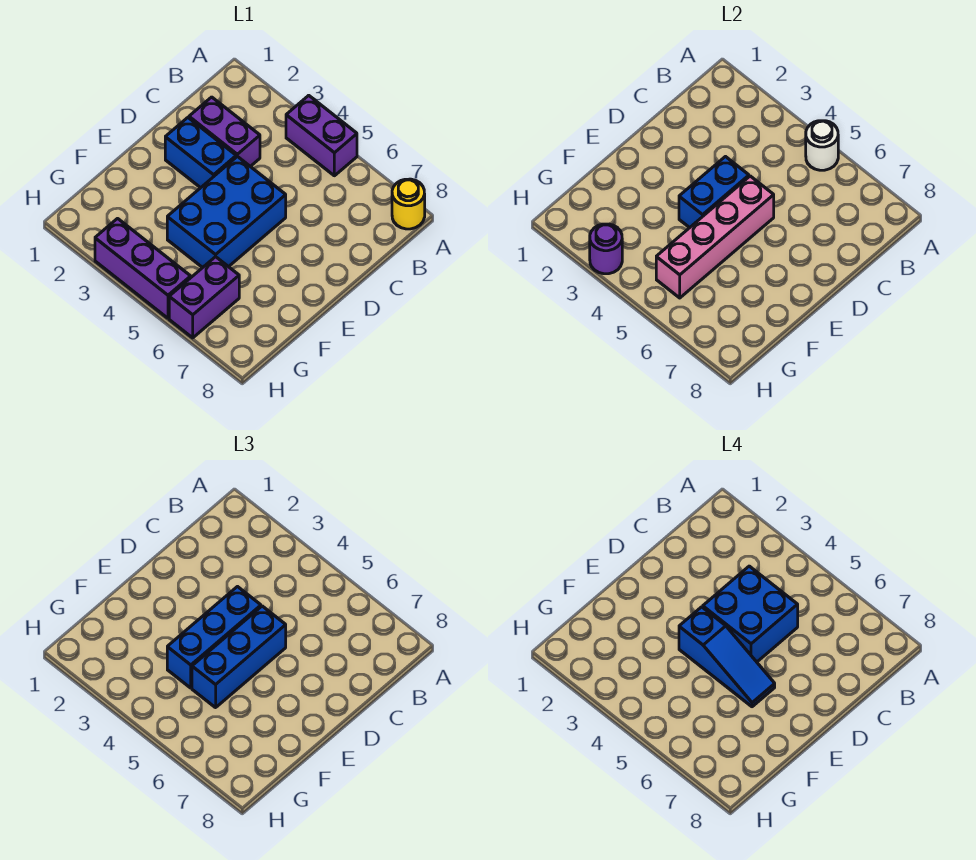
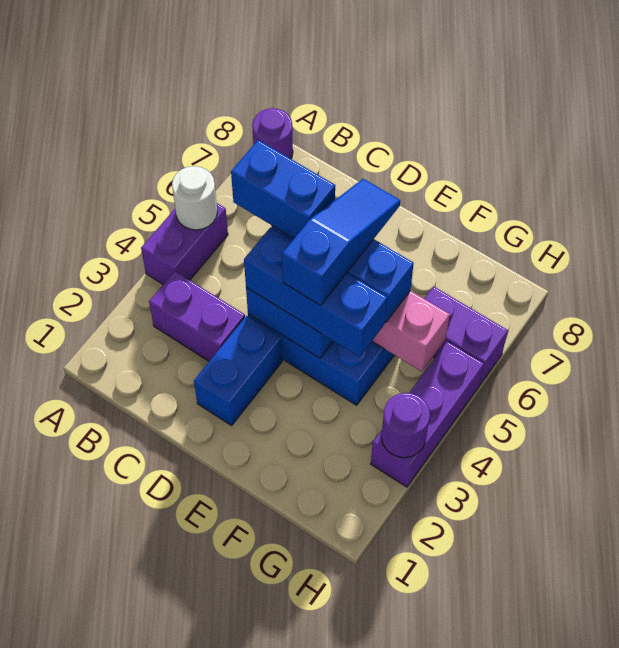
yellow 1x1 round brick [392,179,425,229] -> purple 1x1 round brick [252,108,293,159]
purple 1x2 brick [189,97,260,166] -> purple 1x2 brick turned to [149,271,245,361]
blue 2x2 brick [703,566,798,662] -> blue 1x2 brick [231,140,335,238]

